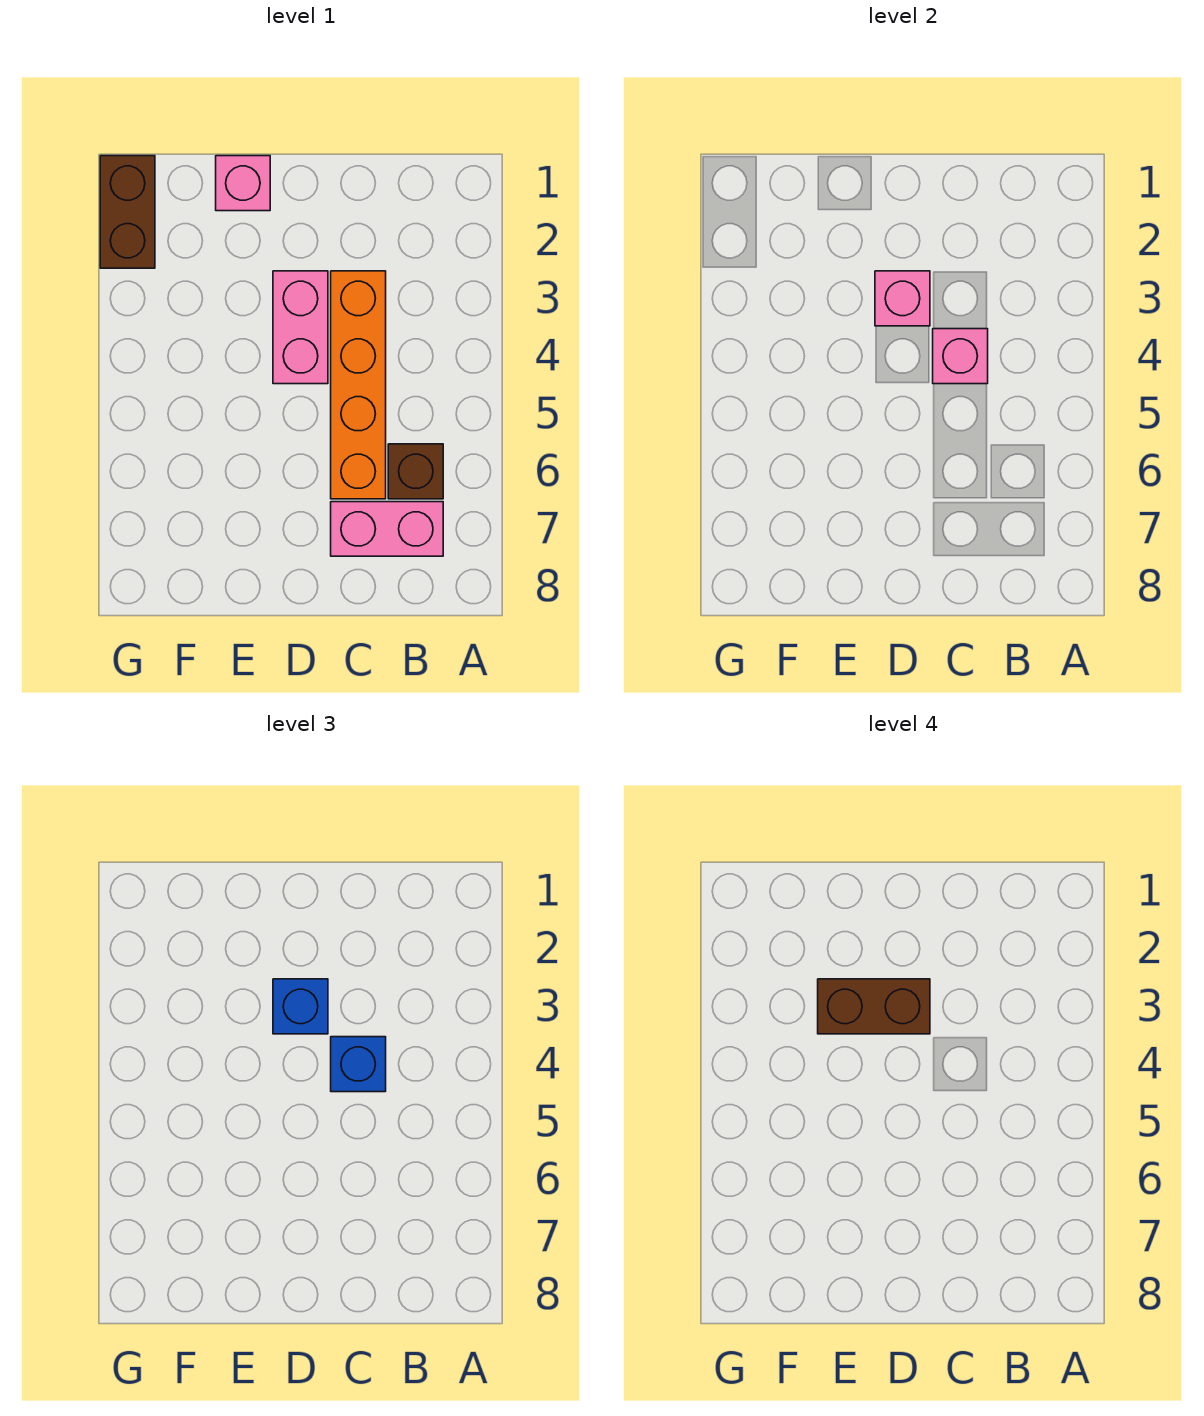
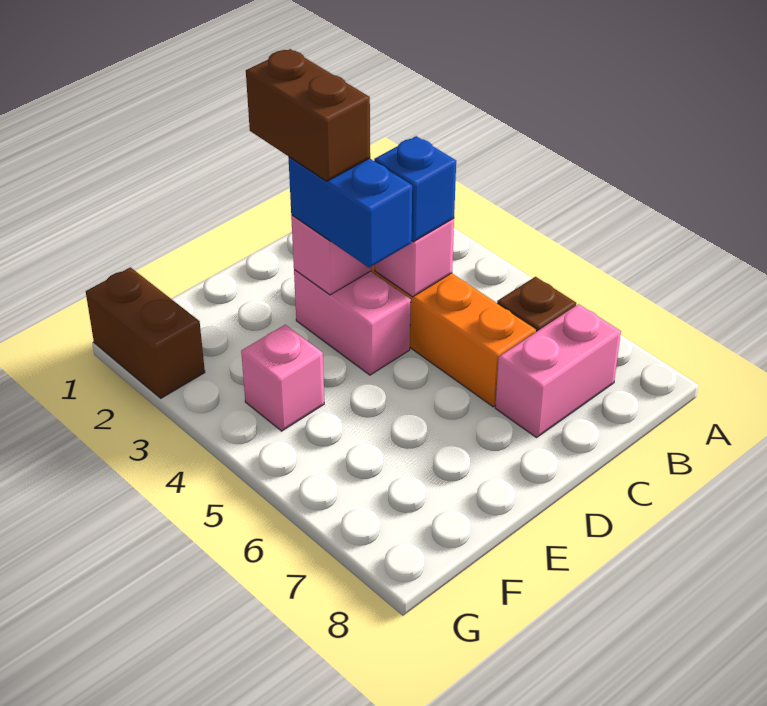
blue 1x1 brick [273,979,328,1034] -> blue 1x2 brick [288,157,412,268]
brown 1x2 brick [818,979,930,1034] -> brown 1x2 brick turned to [246,49,370,181]
pink 1x1 brick [216,156,270,211] -> pink 1x1 brick moved to [241,325,324,431]

